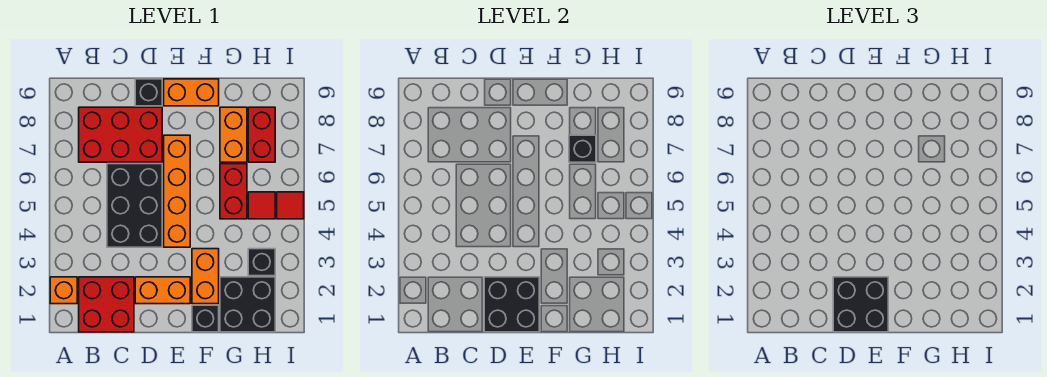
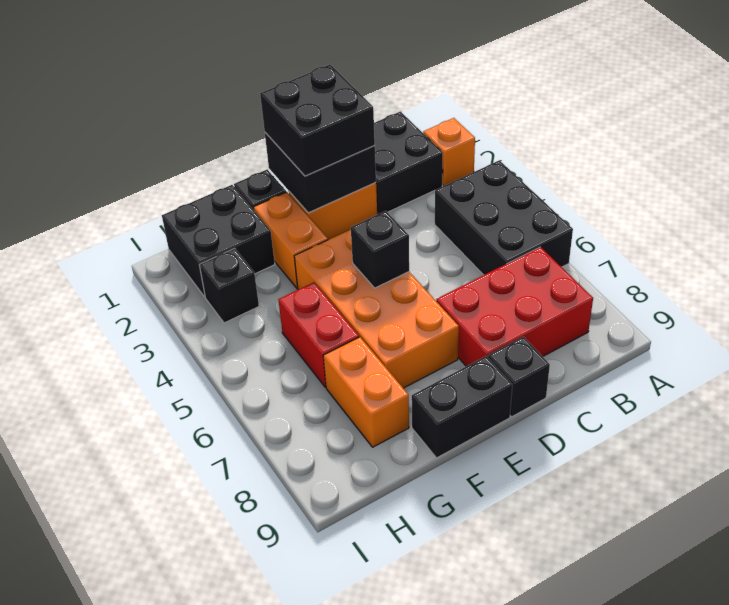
red 2x2 brick [79,277,134,332] -> black 2x2 brick [374,112,443,215]
black 2x3 brick [107,164,162,247] -> black 2x3 brick moved to [435,160,573,275]
orange 1x4 brick [164,135,190,247] -> orange 2x4 brick [294,229,459,388]
orange 1x2 brick [164,79,219,106] -> black 1x2 brick [412,356,512,458]
black 1x1 brick [569,135,596,162] -> black 1x1 brick moved to [351,211,409,288]
red 1x1 tile [248,192,275,219] -> none
red 1x2 brick [248,107,275,162] -> none
red 1x1 tile [277,192,304,219] -> none

